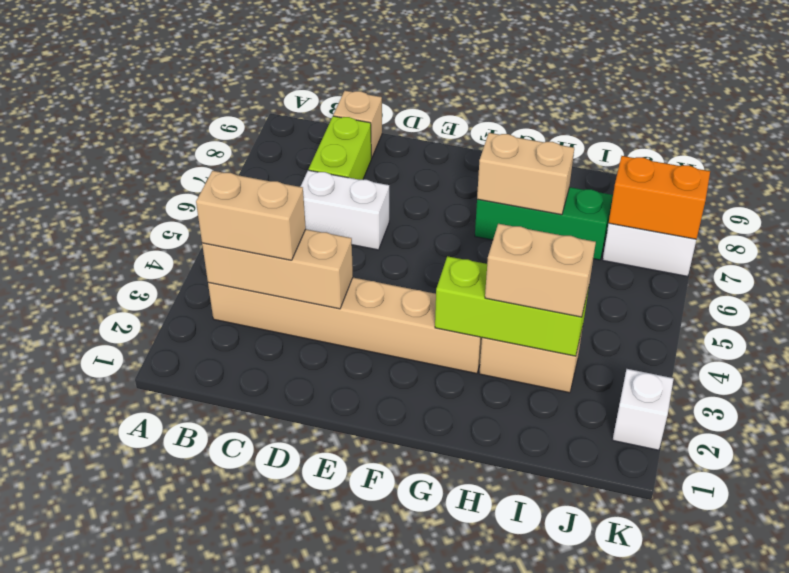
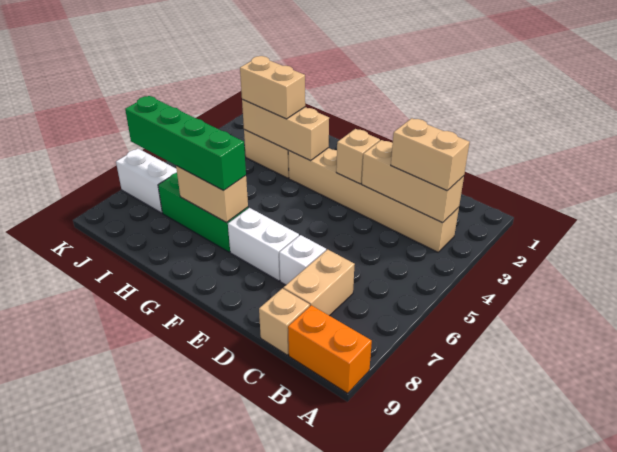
white 1x2 brick [300,170,389,250] -> white 1x2 brick moved to [228,208,299,281]
lime 1x2 brick [309,116,371,180] -> tan 1x2 brick [283,249,355,316]
none -> tan 1x1 brick [336,129,380,184]
lime 1x3 brick [435,256,589,356] -> tan 1x3 brick [242,99,329,161]
none -> green 1x4 brick [125,96,246,191]
orange 1x2 brick [609,156,710,239] -> orange 1x2 brick moved to [288,305,372,393]
white 1x1 brick [613,369,674,450] -> white 1x1 brick moved to [279,235,326,285]

